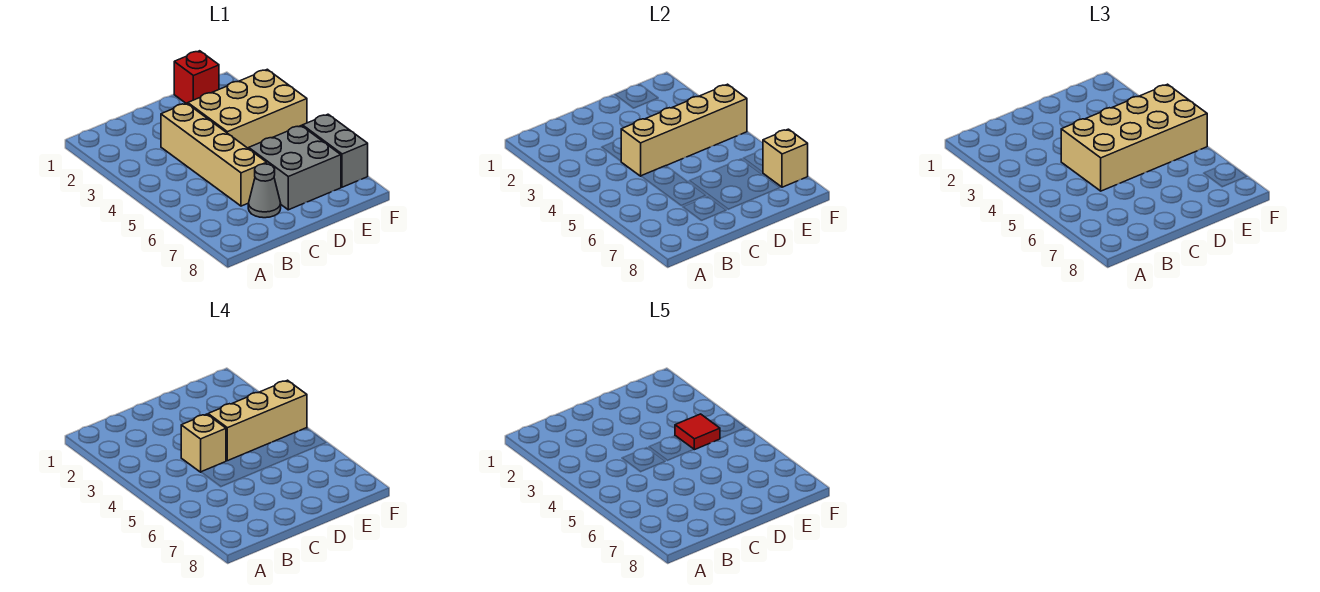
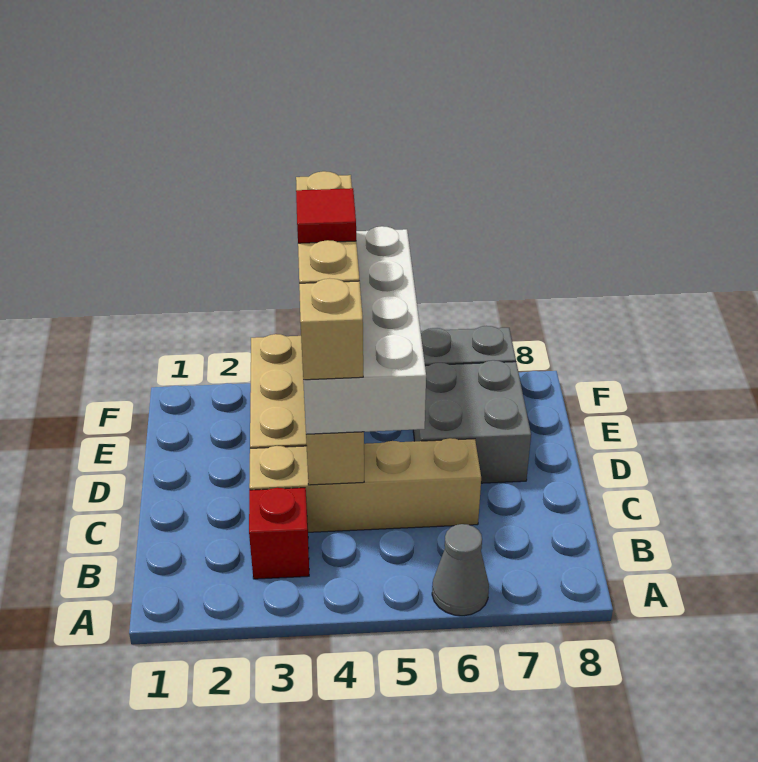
tan 2x4 brick [1061,84,1207,191] -> white 2x4 brick [303,226,426,434]
grey 1x1 cone [248,164,281,218] -> grey 1x1 cone moved to [432,524,489,616]
red 1x1 brick [174,51,219,104] -> red 1x1 brick moved to [249,488,309,579]
tan 1x1 brick [763,129,808,187] -> none

